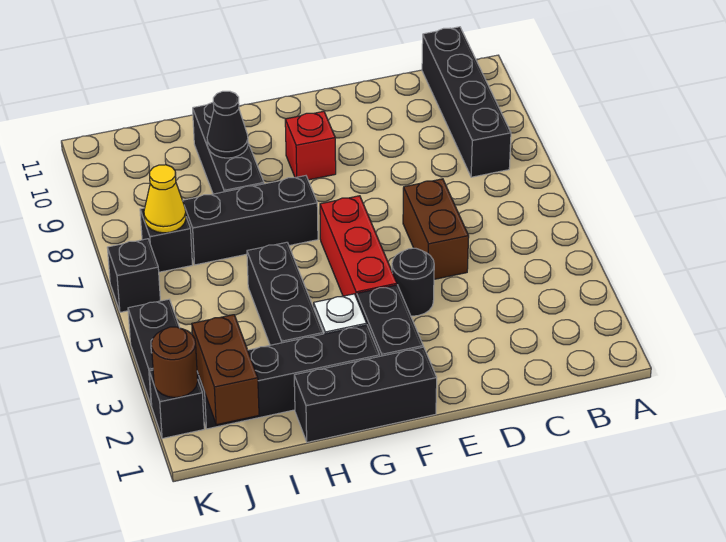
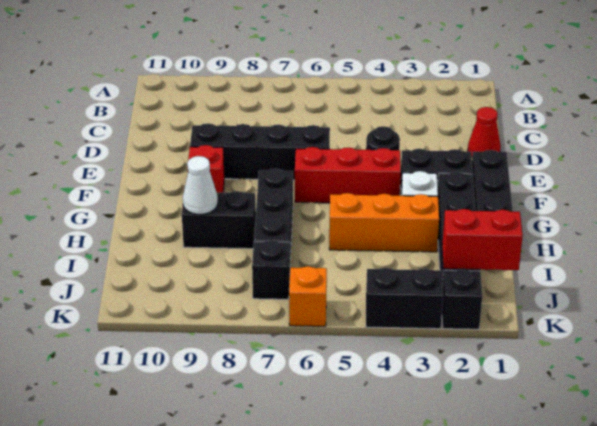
black 1x4 brick [422,27,511,177] -> black 1x4 brick moved to [190,123,330,180]
none -> red 1x1 cone [468,107,501,156]
brown 1x2 brick [403,179,469,279] -> none
black 1x3 brick [247,242,323,345] -> orange 1x3 brick [329,193,439,252]
black 1x3 brick [193,102,264,194] -> black 1x2 brick [182,191,256,249]
black 1x1 cone [207,91,248,158] -> white 1x1 cone [183,156,218,214]
brown 1x2 brick [192,315,259,425] -> red 1x2 brick [442,209,523,270]
yellow 1x1 cone [144,165,186,233] -> none
brown 1x1 round brick [151,327,198,397] -> none
black 1x1 brick [107,239,160,312] -> orange 1x1 brick [289,266,327,326]

